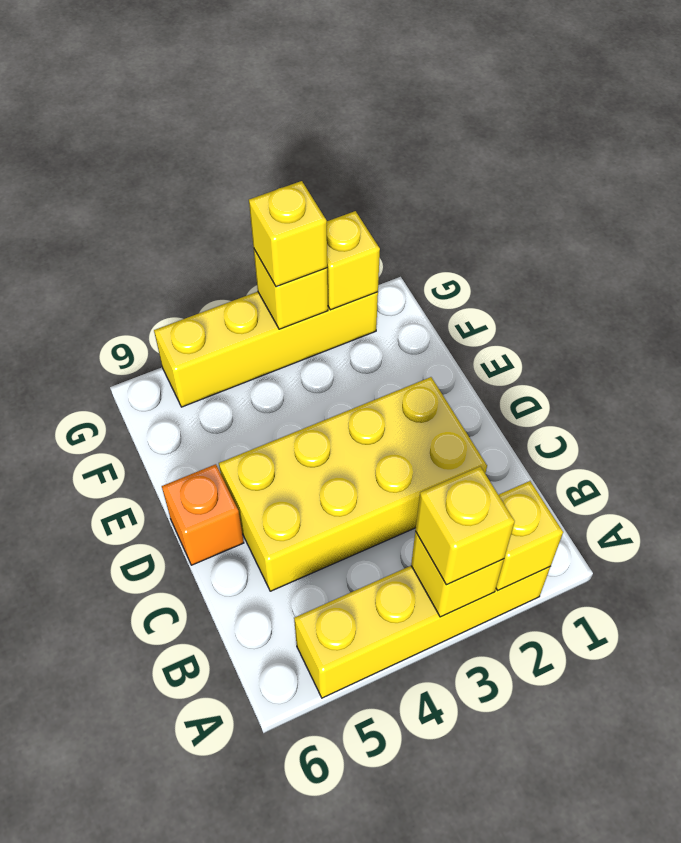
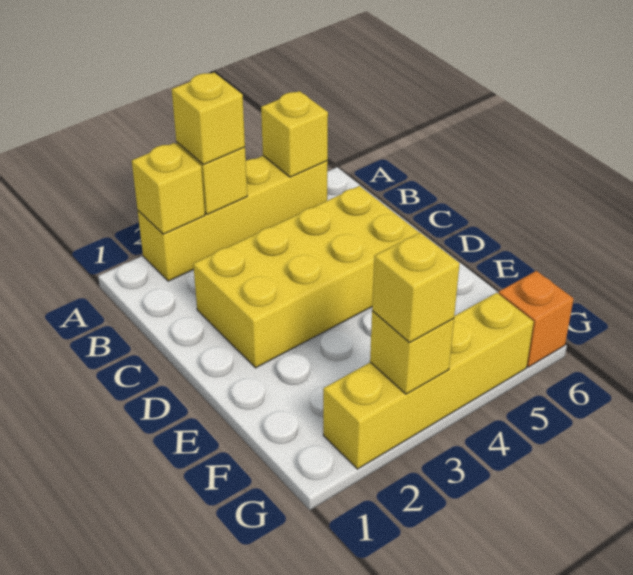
orange 1x1 brick [162,464,244,565] -> orange 1x1 brick moved to [498,271,574,367]
yellow 1x1 brick [327,211,380,310] -> yellow 1x1 brick moved to [261,91,328,177]

